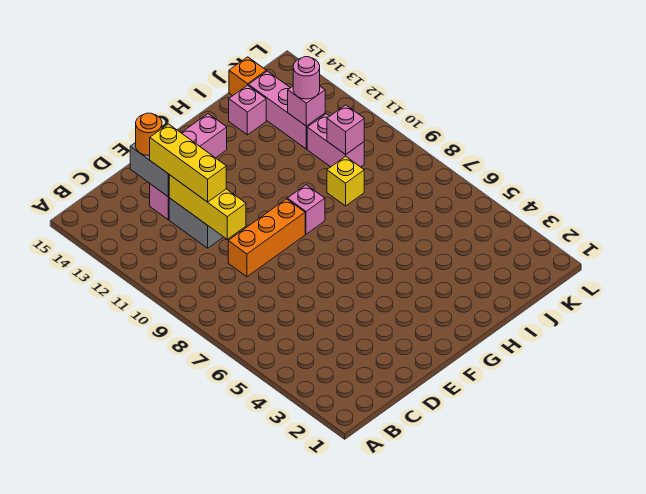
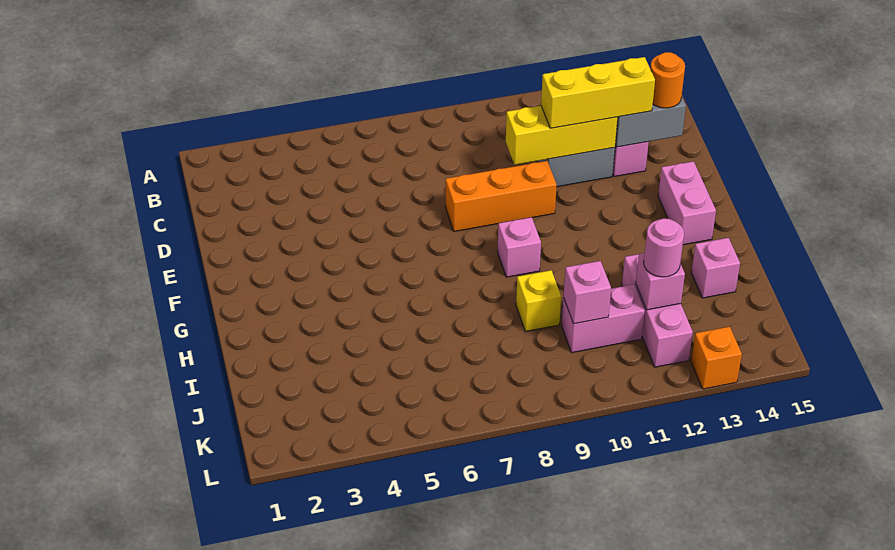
orange 1x3 brick [228,199,305,277] -> orange 1x3 brick turned to [446,161,557,232]
pink 1x3 brick [249,71,325,149] -> pink 1x3 brick turned to [622,254,693,367]
orange 1x1 brick [229,57,266,96] -> orange 1x1 brick moved to [691,326,742,389]

